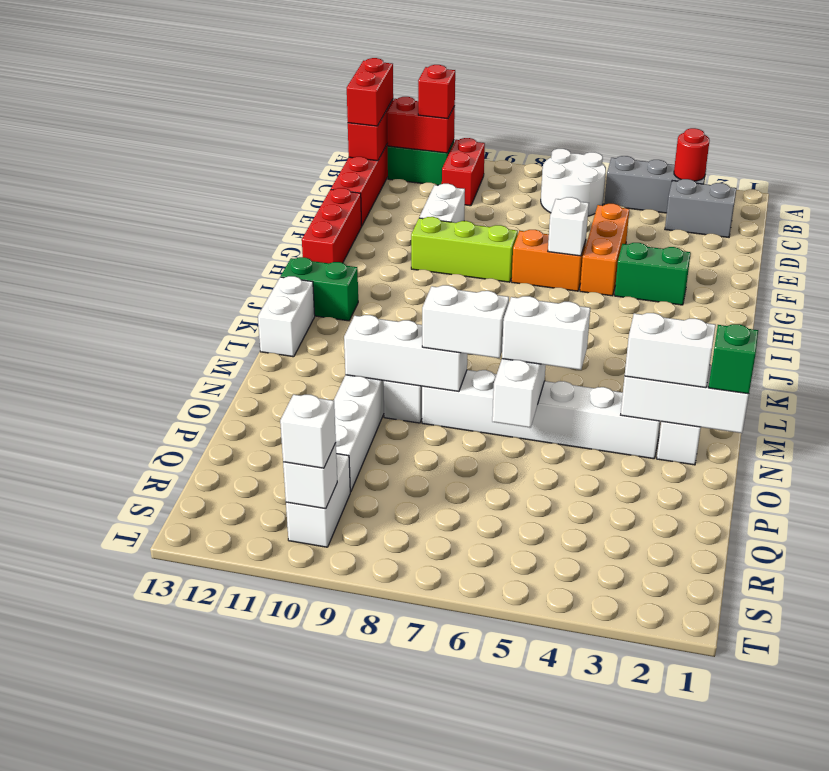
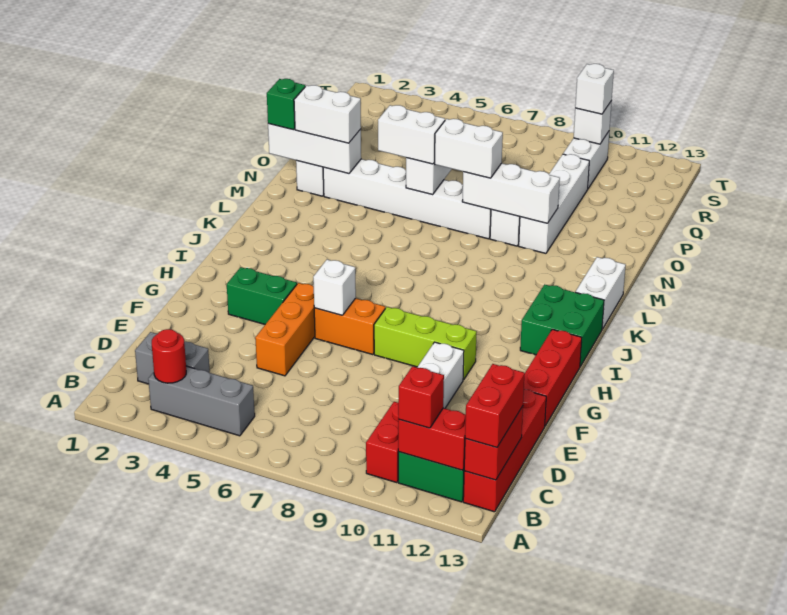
white 2x2 round brick [541,149,606,216] -> none
green 1x2 brick [281,257,358,321] -> green 2x2 brick [520,285,604,366]

